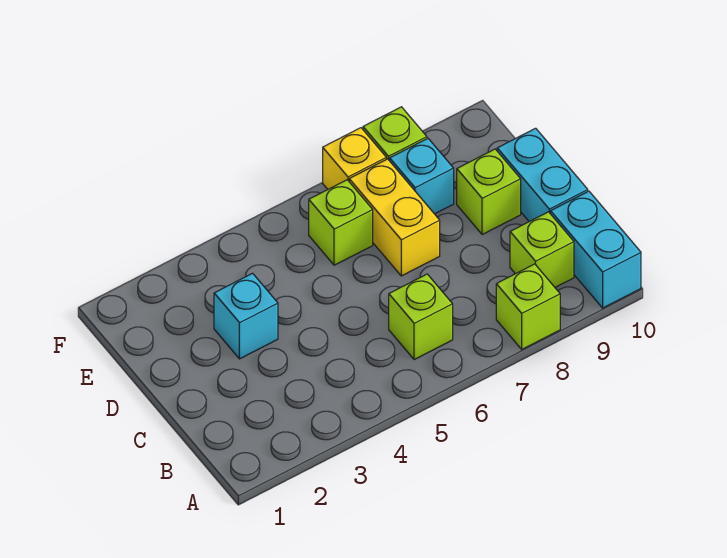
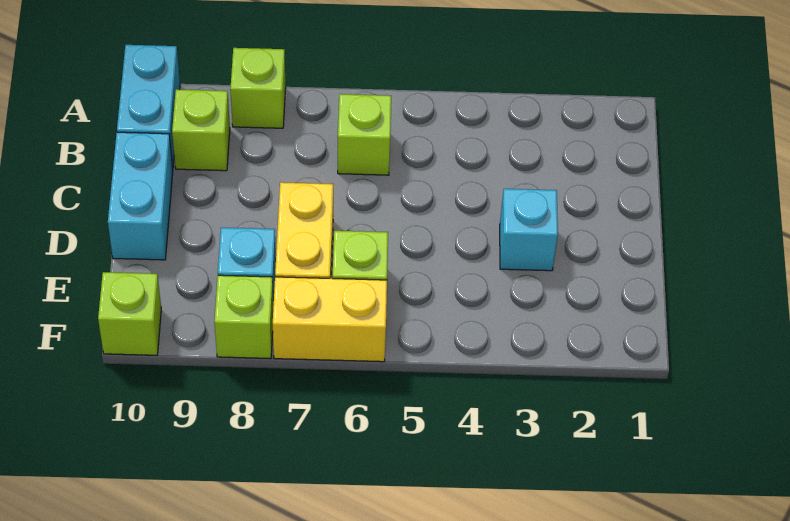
lime 1x1 brick [457,149,521,235] -> lime 1x1 brick moved to [98,272,161,355]
yellow 1x1 brick [323,128,386,189] -> yellow 1x2 brick [273,277,387,362]

